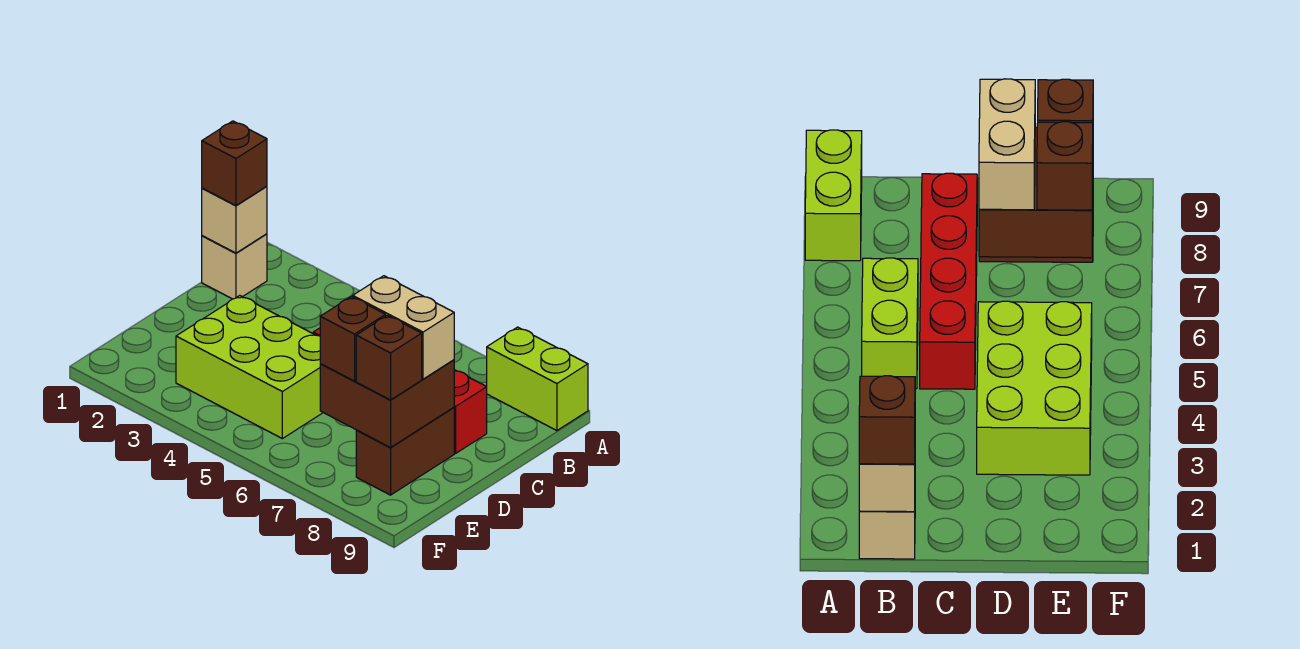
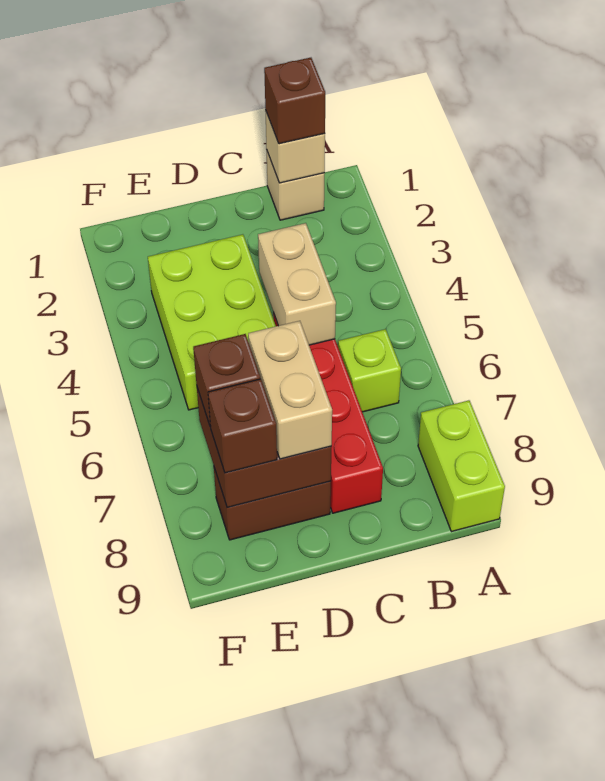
lime 1x2 brick [862,258,918,389] -> lime 1x1 brick [338,329,401,412]
none -> tan 1x2 brick [258,223,336,345]

